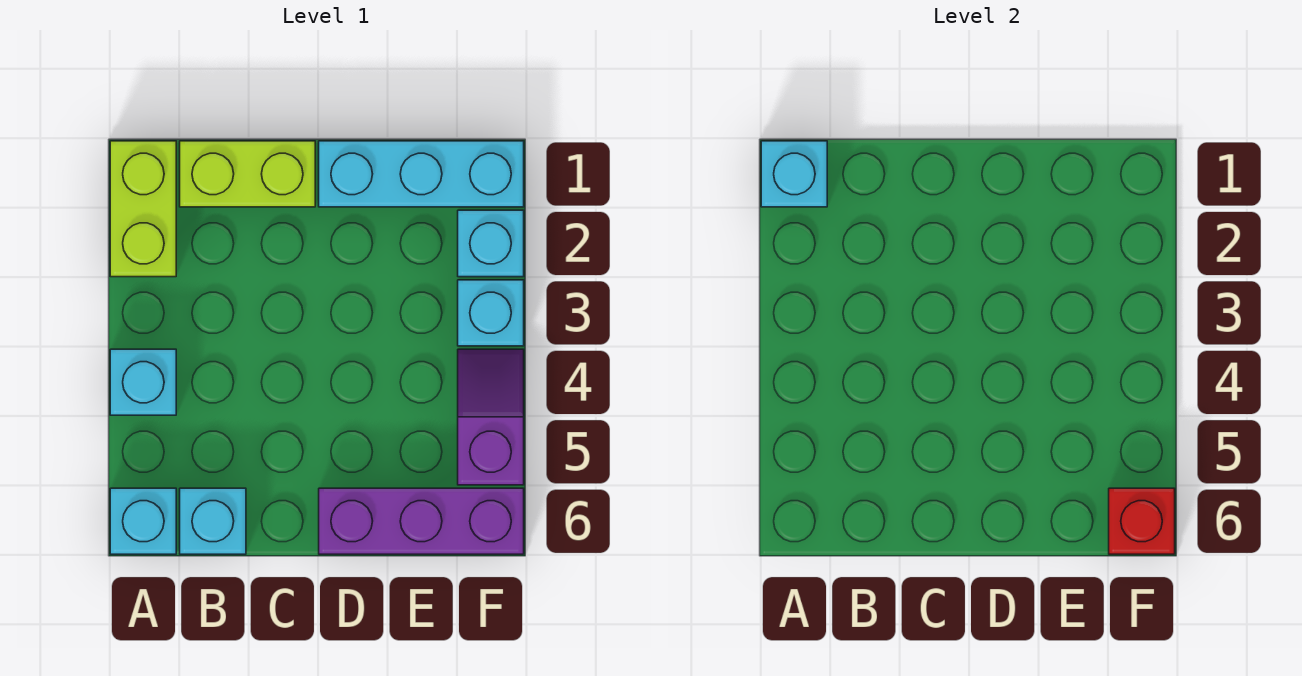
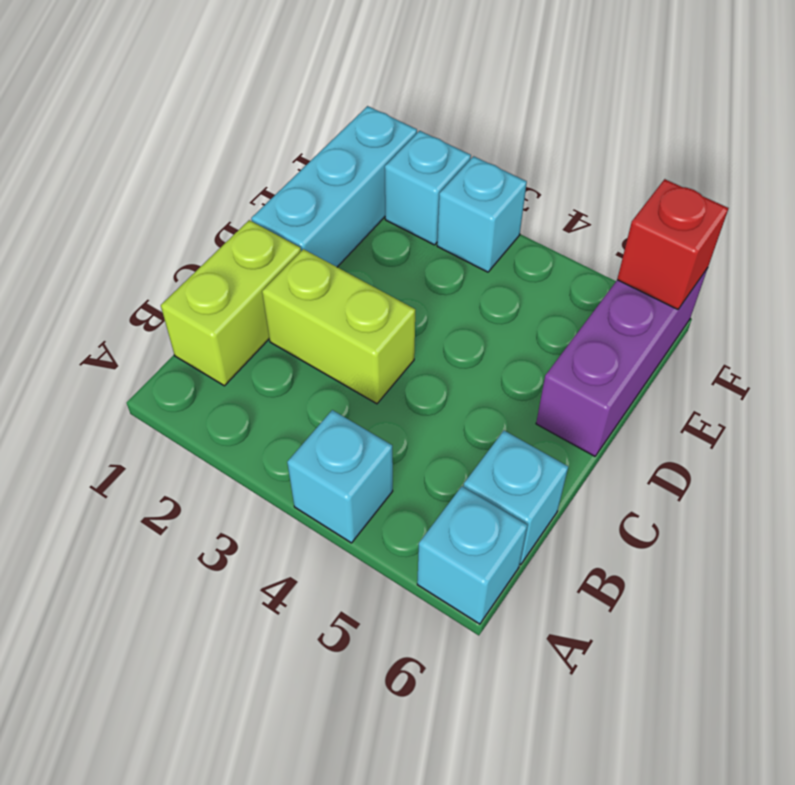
lime 1x2 brick [110,141,176,277] -> lime 1x2 brick moved to [262,249,415,404]
cyan 1x1 brick [761,141,827,207] -> none
purple 1x2 slope [458,349,524,485] -> none

